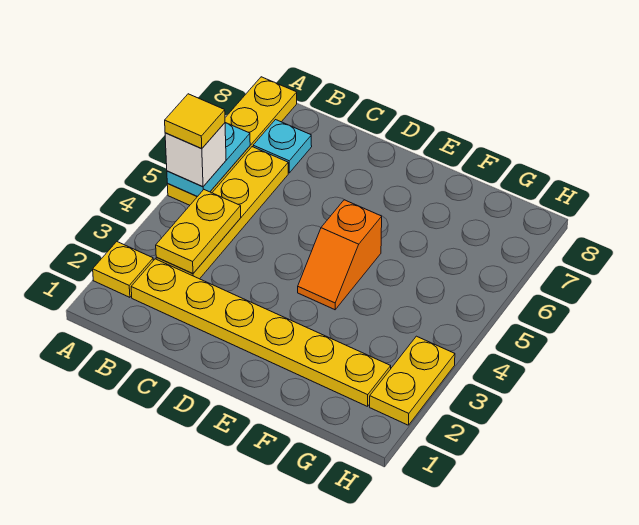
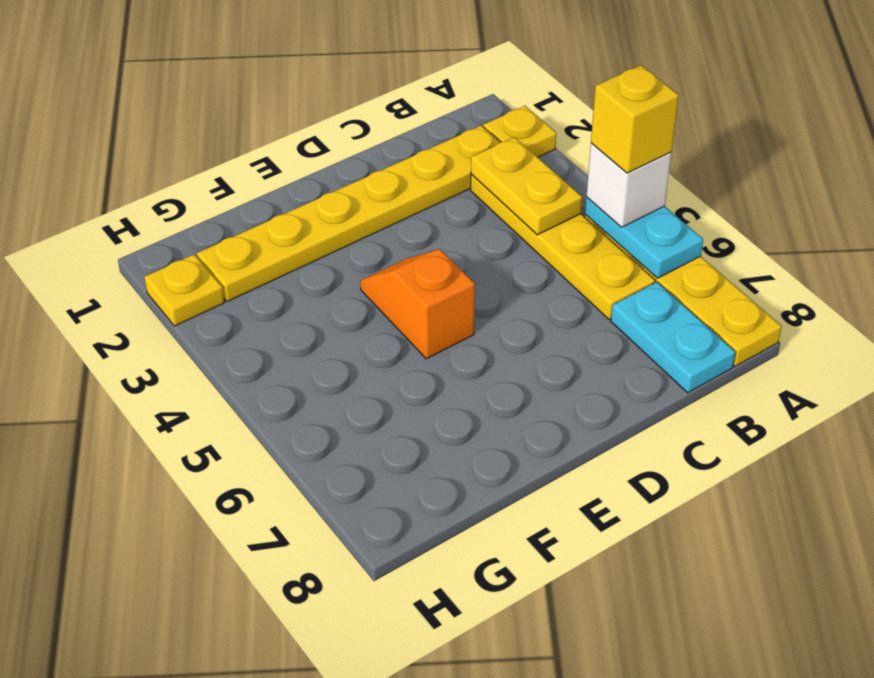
yellow 1x1 tile [165,94,225,149] -> yellow 1x1 brick [591,65,679,173]
cyan 1x1 plate [253,120,312,173] -> cyan 1x2 plate [611,282,735,393]
yellow 1x2 plate [370,336,455,425] -> yellow 1x1 plate [144,255,224,326]

